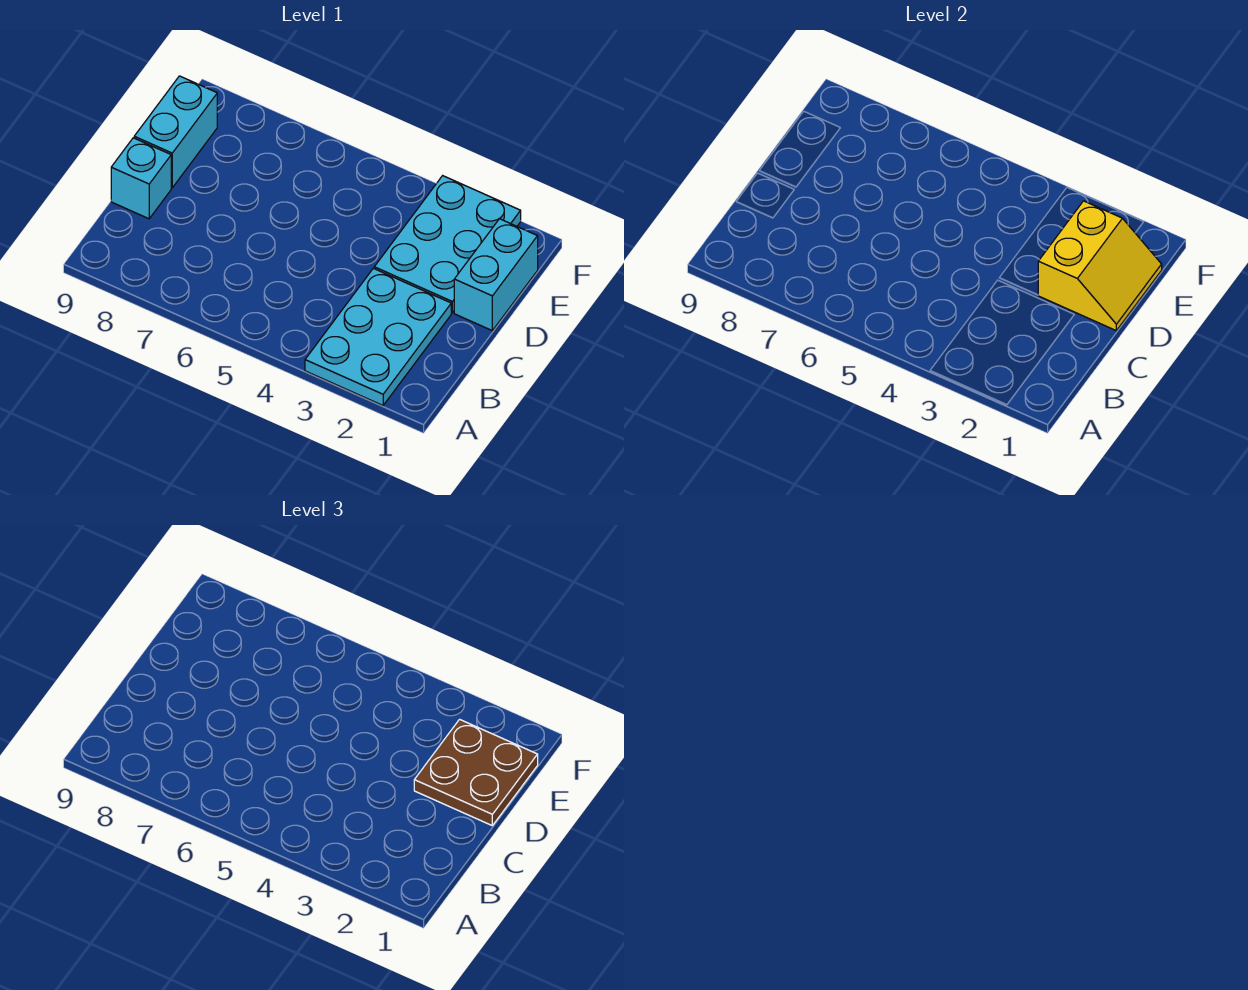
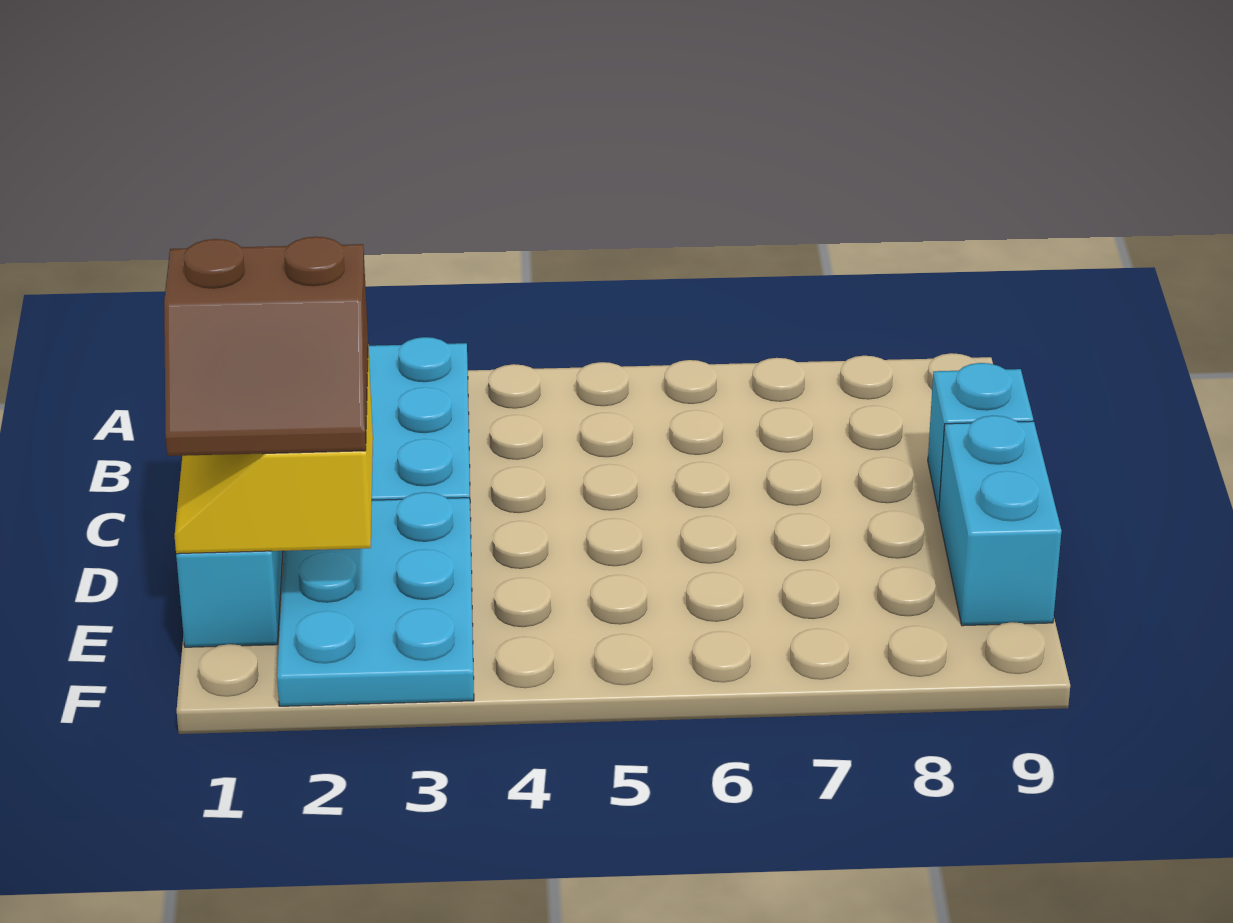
brown 2x2 plate [414,719,538,825] -> brown 2x2 slope [164,237,368,456]

